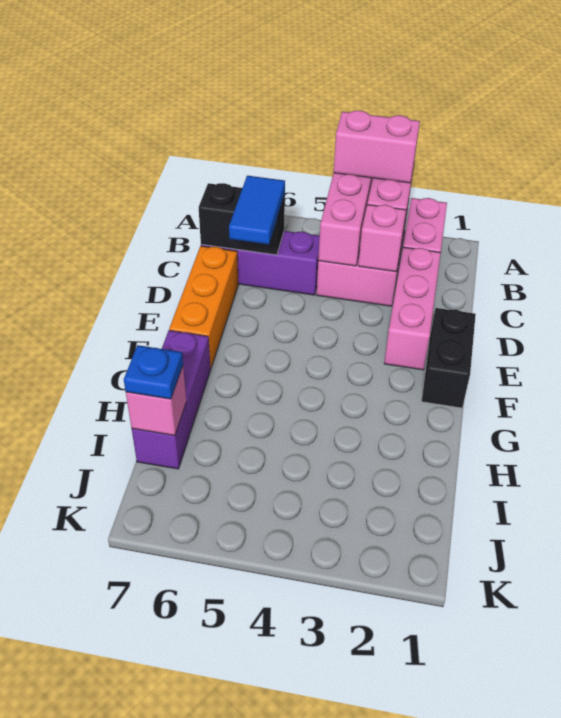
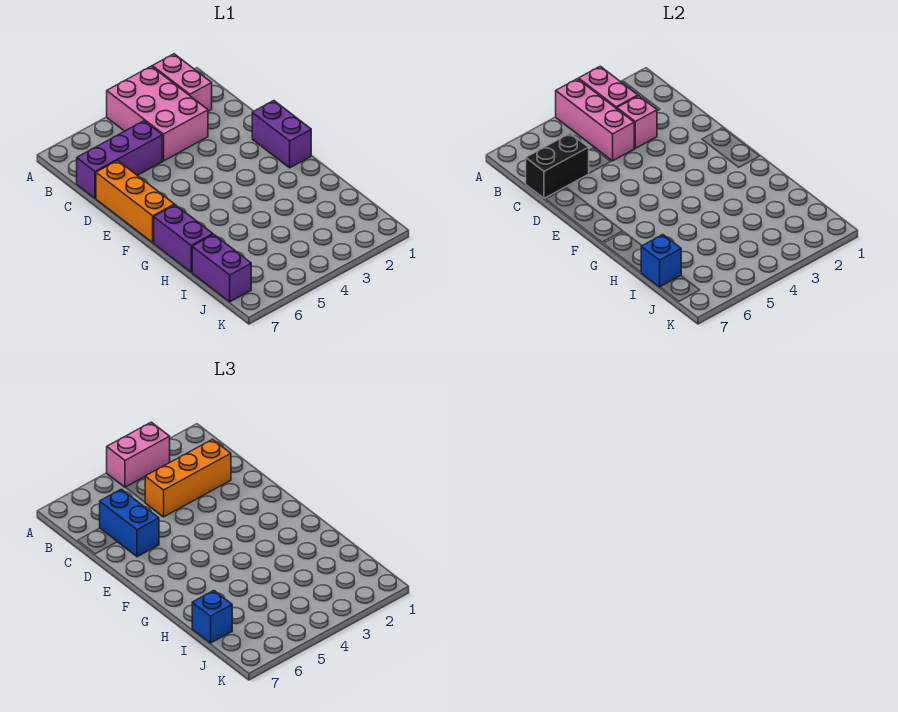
pink 1x3 brick [384,247,441,370] -> none
none -> orange 1x3 brick [145,439,231,517]
blue 1x2 tile [229,176,285,245] -> blue 1x2 brick [100,489,159,557]
black 1x2 brick [422,308,476,408] -> purple 1x2 brick [252,101,311,168]
purple 1x1 brick [132,402,190,469] -> purple 1x2 brick [192,235,251,302]
pink 1x1 brick [126,367,186,436] -> blue 1x1 brick [641,235,681,287]
blue 1x1 plate [124,345,183,399] -> blue 1x1 brick [192,591,232,643]

